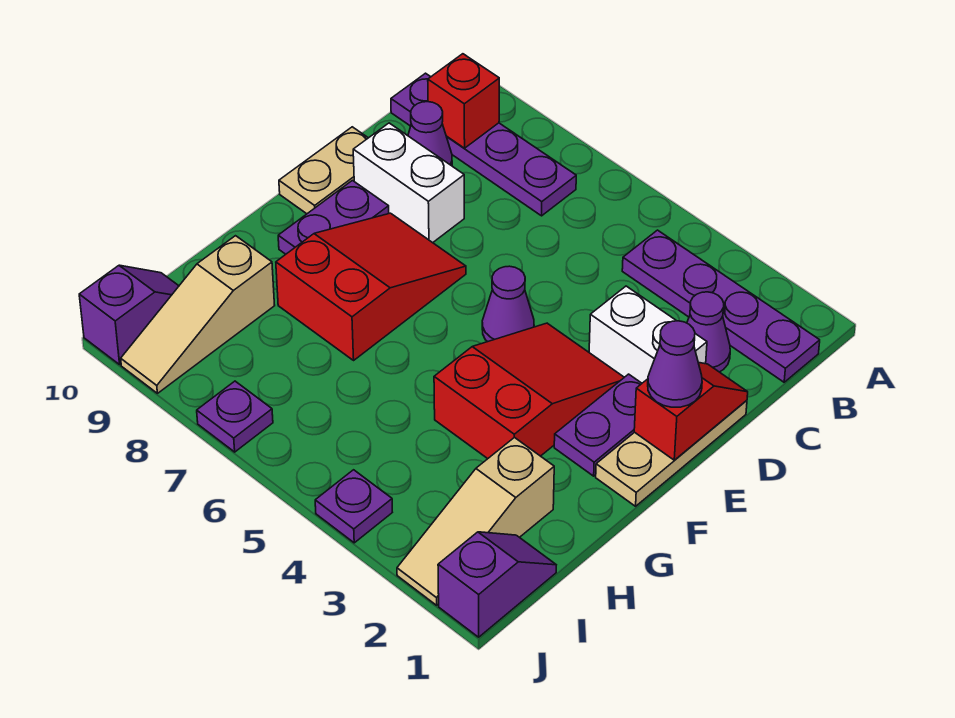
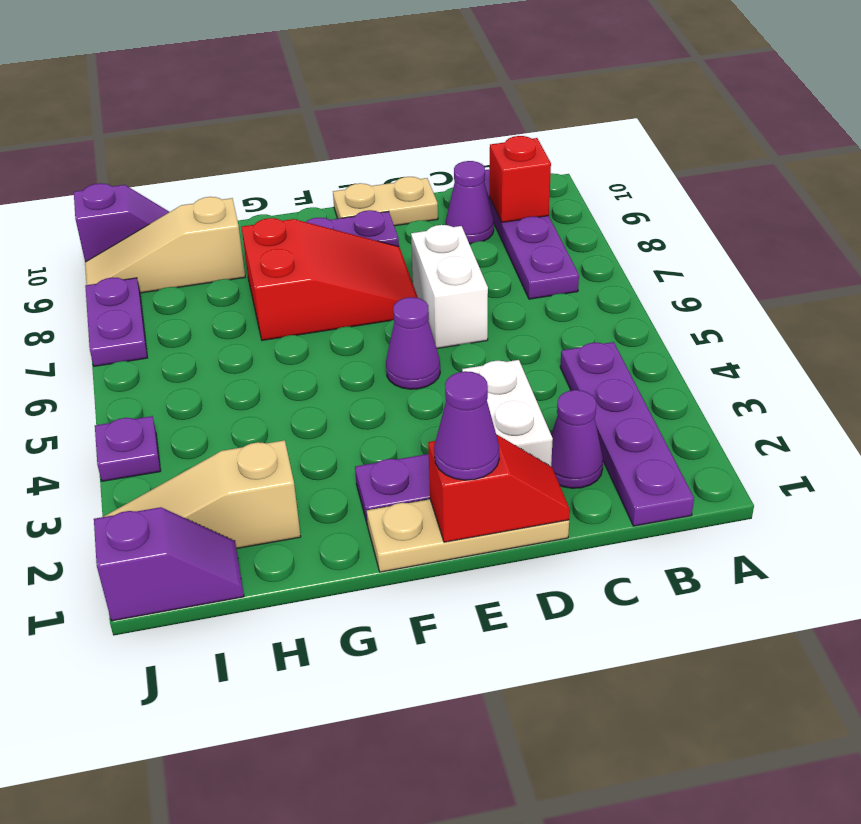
white 1x2 brick [353,123,464,243] -> white 1x2 brick moved to [411,225,488,348]
red 2x3 slope [434,323,624,459] -> none
purple 1x1 plate [197,381,273,452] -> purple 1x2 plate [85,277,147,366]

